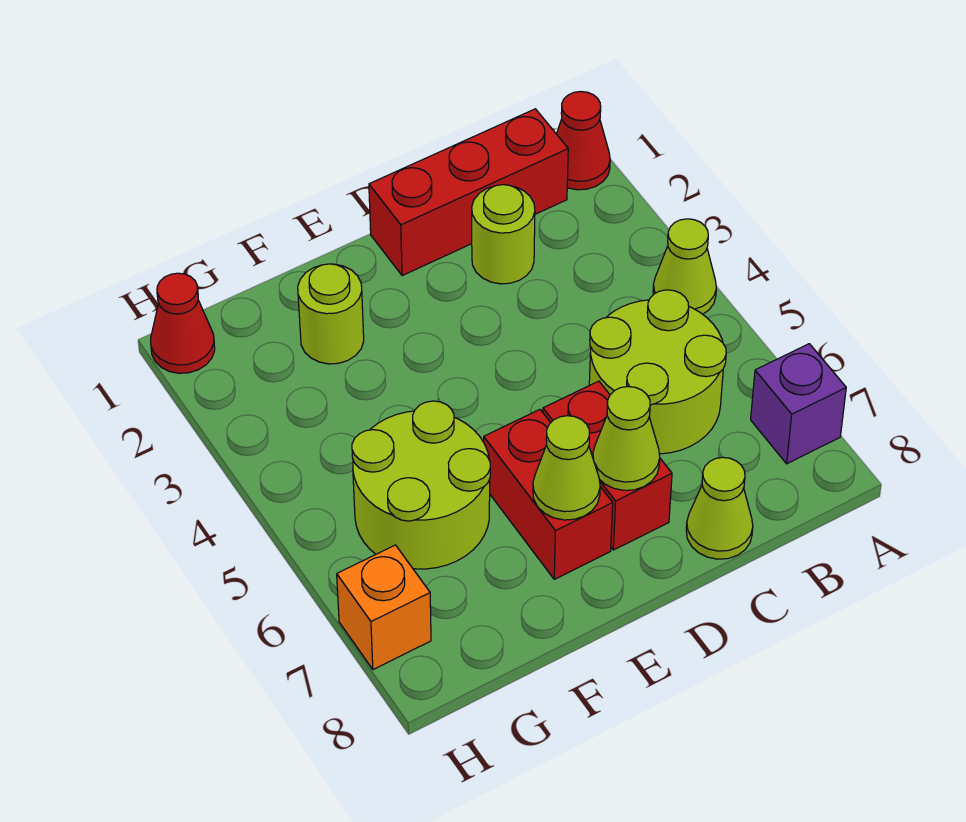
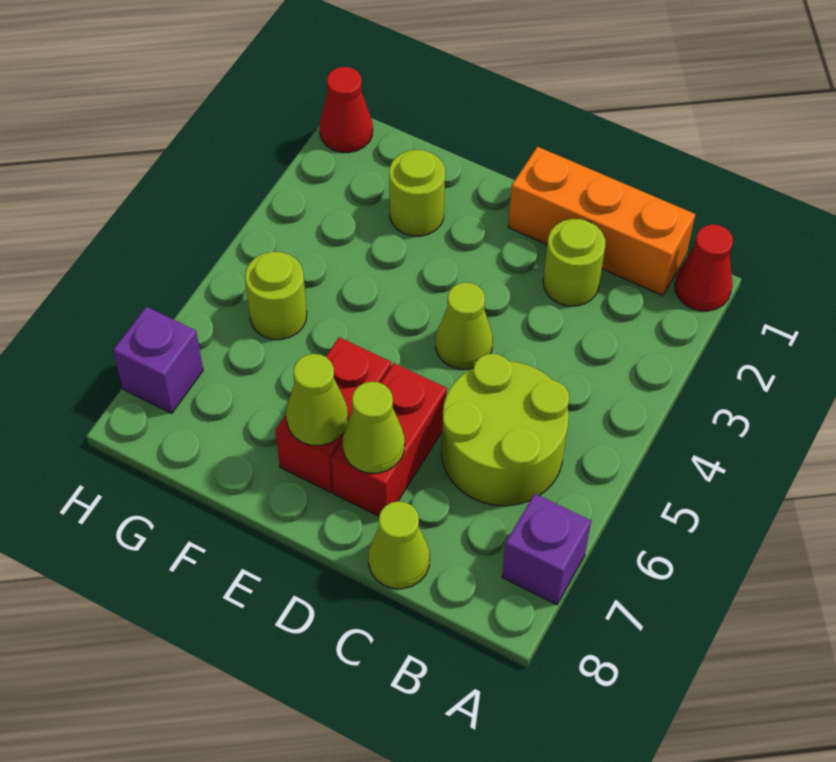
lime 1x1 cone [653,219,716,314] -> lime 1x1 cone moved to [436,282,493,369]
red 1x3 brick [369,109,568,276] -> orange 1x3 brick [508,147,695,296]
lime 2x2 round brick [352,401,490,569] -> lime 1x1 round brick [245,252,307,340]
orange 1x1 brick [337,545,431,670] -> purple 1x1 brick [113,307,203,413]

